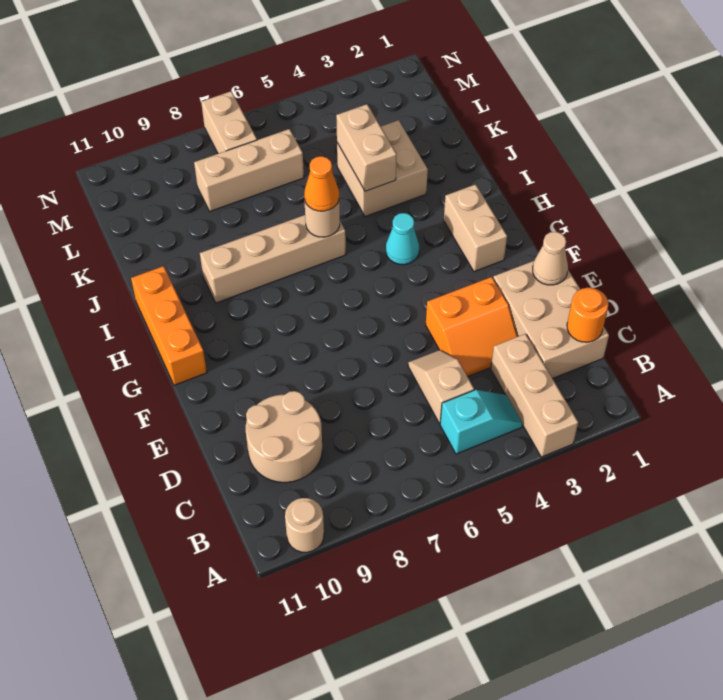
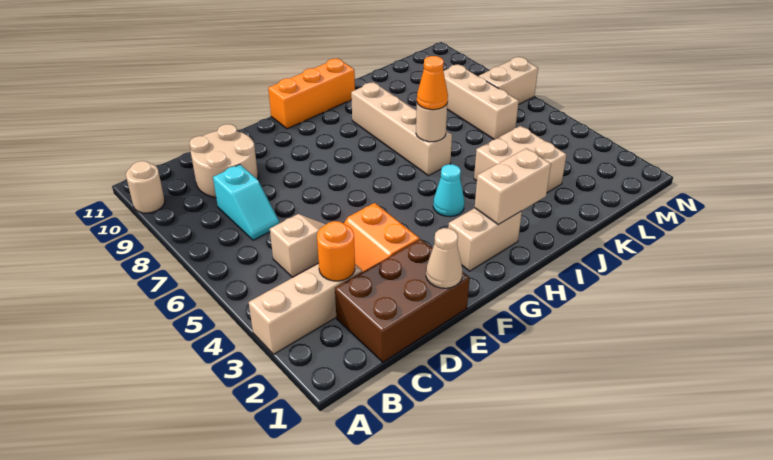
cyan 1x2 slope [440,390,523,454] -> cyan 1x2 slope moved to [213,165,279,240]
tan 2x3 brick [493,261,609,378] -> brown 2x3 brick [335,239,470,362]
orange 1x1 round brick [567,288,608,342] -> orange 1x1 round brick moved to [317,221,355,281]
tan 1x2 brick [336,104,397,191] -> tan 1x2 brick moved to [475,148,551,225]

